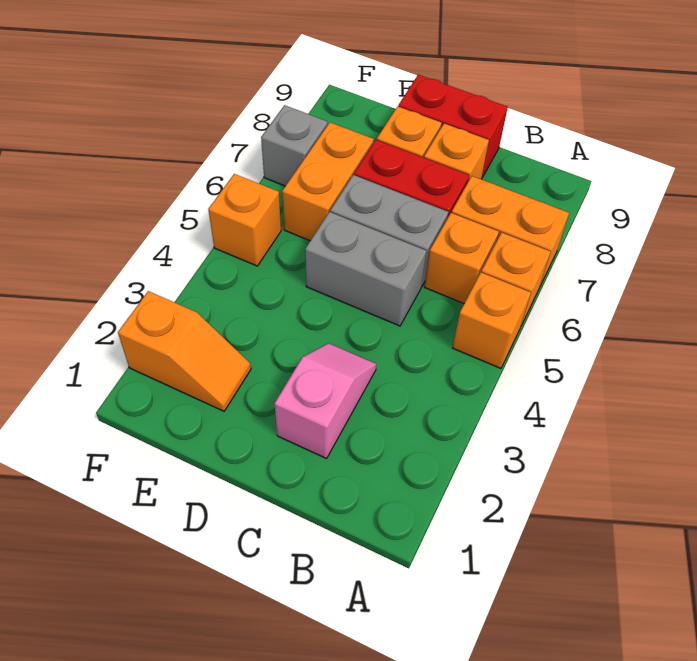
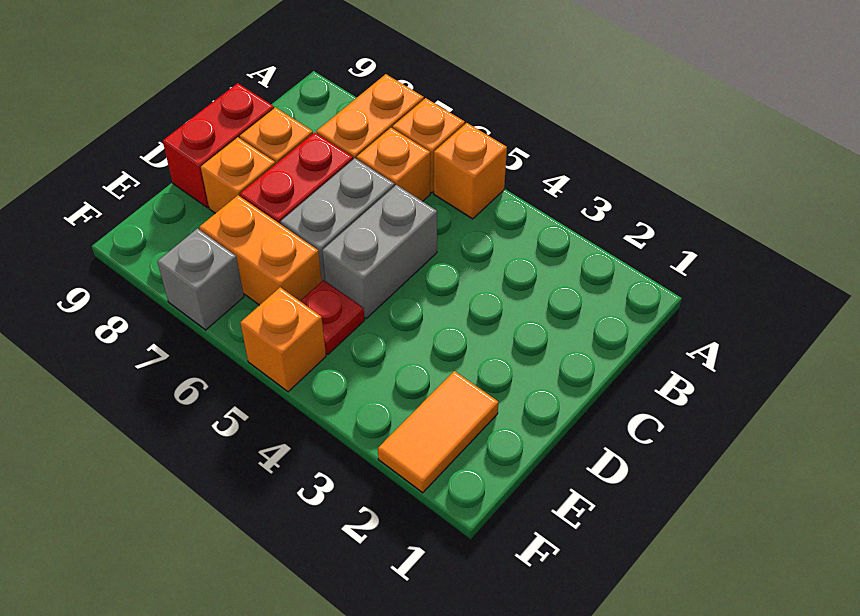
pink 1x2 slope [275,343,376,458] -> none
orange 1x2 slope [118,291,251,411] -> orange 1x2 tile [378,371,499,493]
none -> red 1x1 plate [300,280,364,354]

